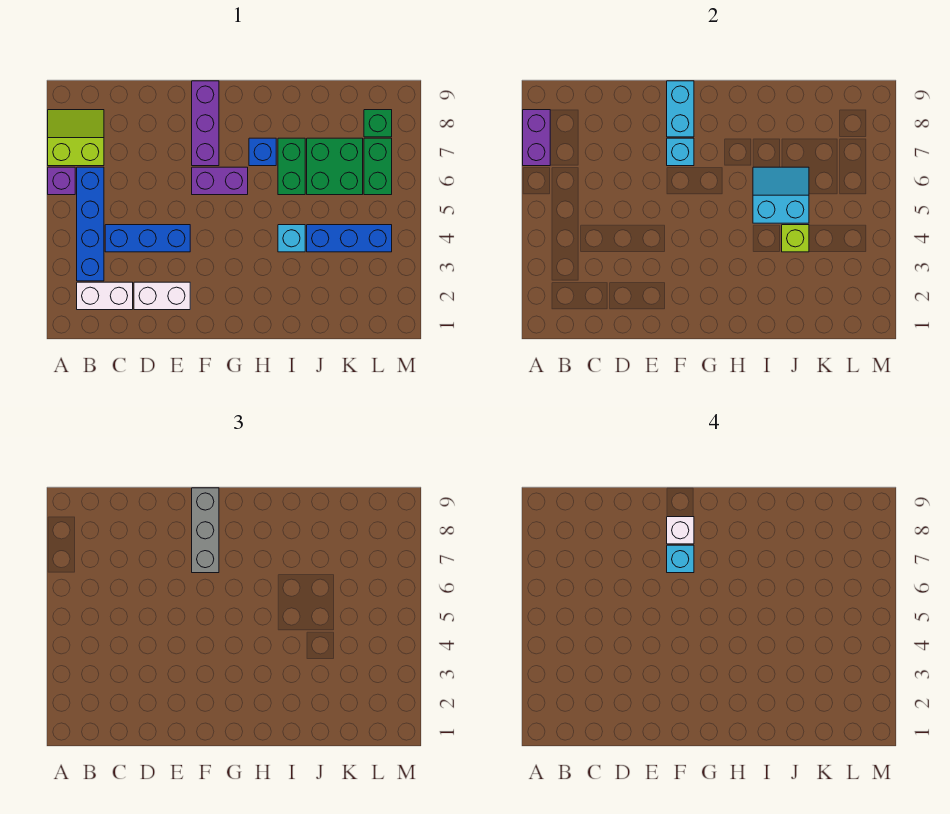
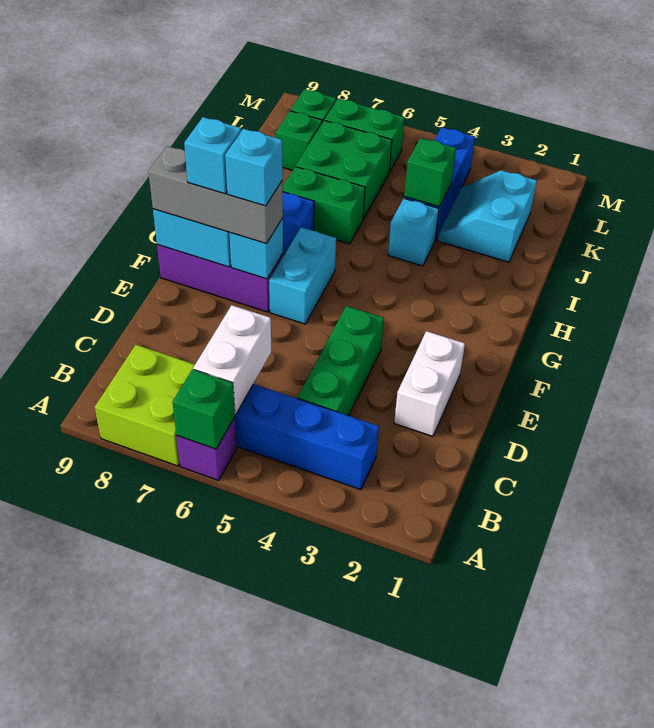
none -> green 1x1 brick [173,369,235,449]
lime 2x2 slope [48,110,104,166] -> lime 2x2 brick [95,345,195,466]
purple 1x2 brick [523,110,550,166] -> none
white 1x2 brick [77,282,133,310] -> white 1x2 brick moved to [193,305,271,415]
blue 1x3 brick [105,225,190,252] -> green 1x3 brick [298,306,384,416]
purple 1x2 brick [192,167,248,195] -> cyan 1x2 brick [269,227,336,324]
white 1x1 brick [667,517,694,544] -> cyan 1x1 brick [184,117,241,194]
cyan 2x2 slope [753,167,809,223] -> cyan 2x2 slope moved to [437,170,537,262]
lime 1x1 brick [782,225,809,252] -> green 1x1 brick [404,138,456,207]
none -> green 1x1 brick [276,111,322,170]

